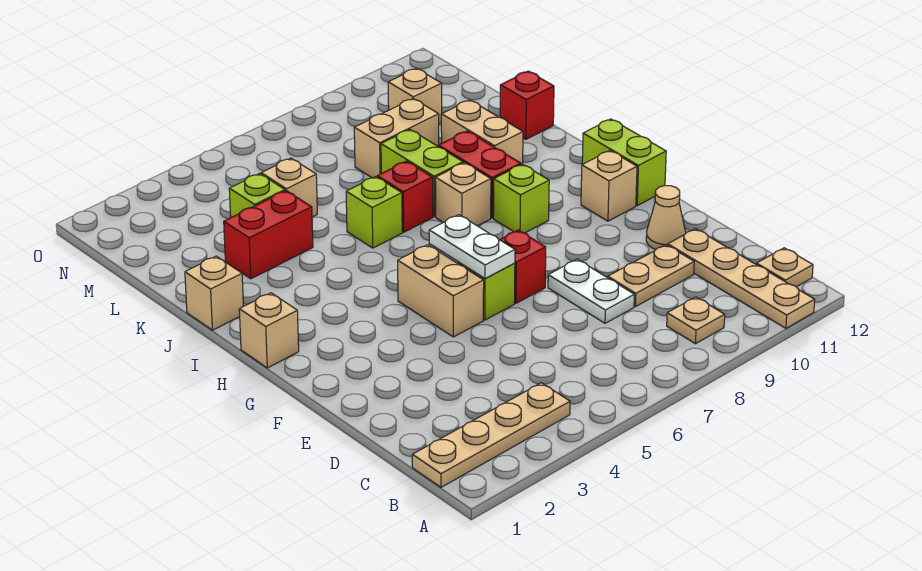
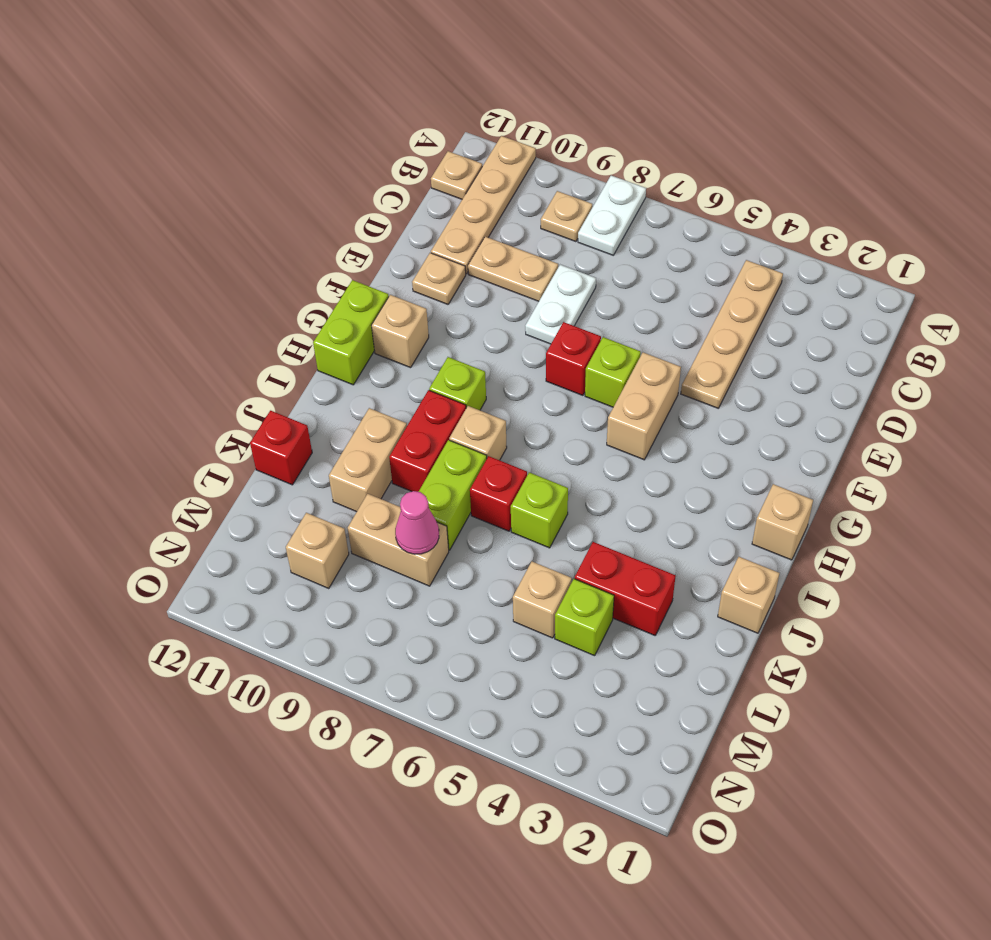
tan 1x4 plate [412,383,570,487] -> tan 1x4 plate turned to [681,260,783,408]
tan 1x1 cone [646,186,686,249] -> tan 1x1 plate [412,253,466,304]
white 1x2 plate [429,215,515,278] -> white 1x2 plate moved to [578,176,646,255]
none -> pink 1x1 cone [395,491,439,554]

